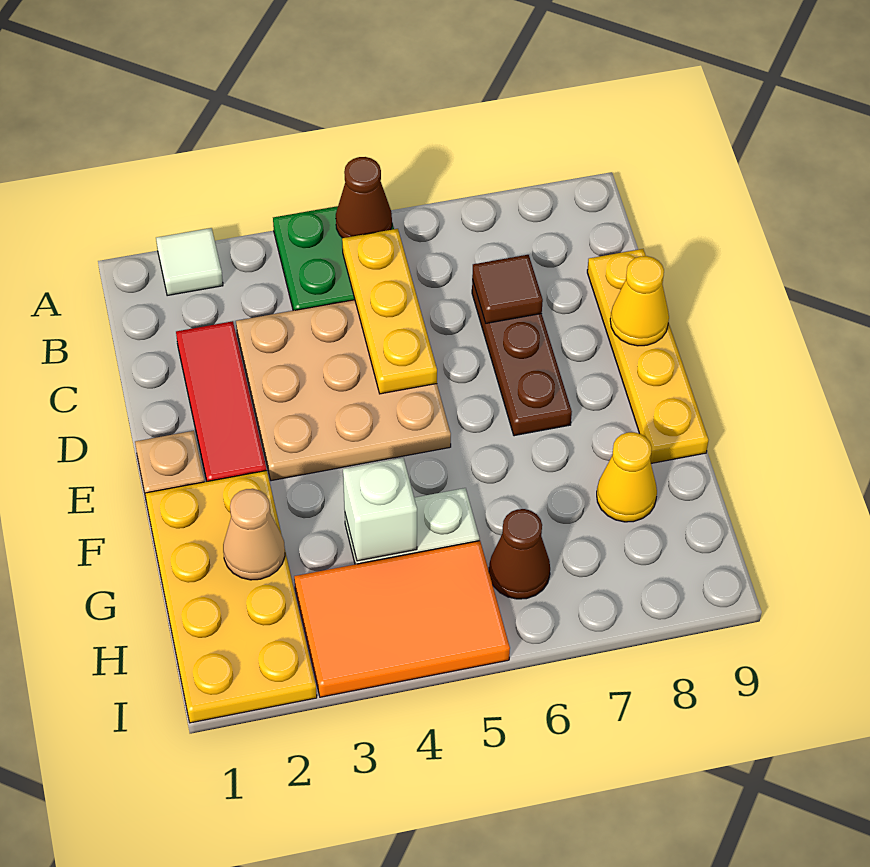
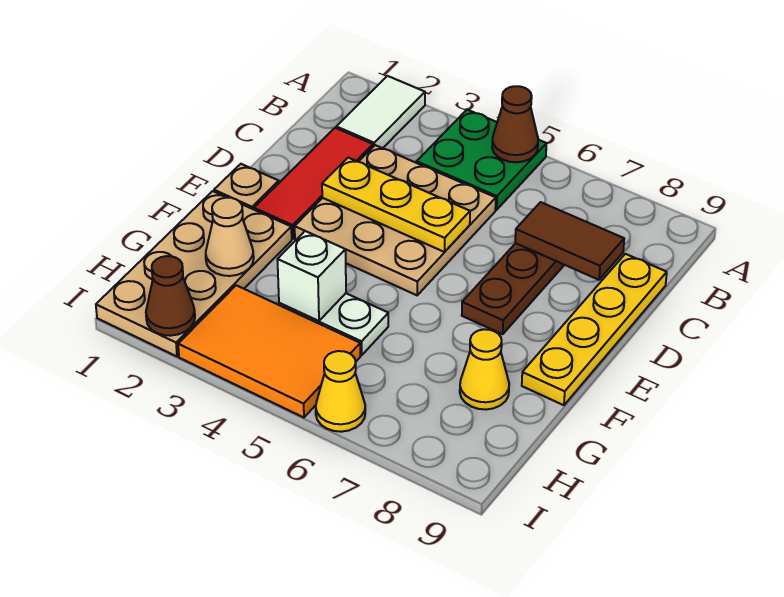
white 1x1 tile [156,228,223,296] -> white 1x2 tile [336,76,425,148]
yellow 1x3 plate [342,229,437,394] -> yellow 1x3 plate turned to [322,158,470,252]
brown 1x1 tile [472,255,543,323] -> brown 1x2 tile [515,202,624,280]
yellow 1x1 cone [610,256,669,346] -> yellow 1x1 cone moved to [316,351,365,432]
yellow 2x4 plate [145,471,317,723] -> tan 2x4 plate [96,191,292,356]
brown 1x1 cone [489,509,550,599] -> brown 1x1 cone moved to [146,256,195,336]

